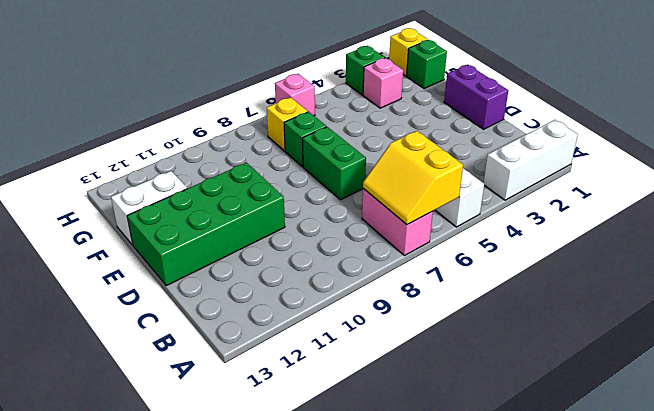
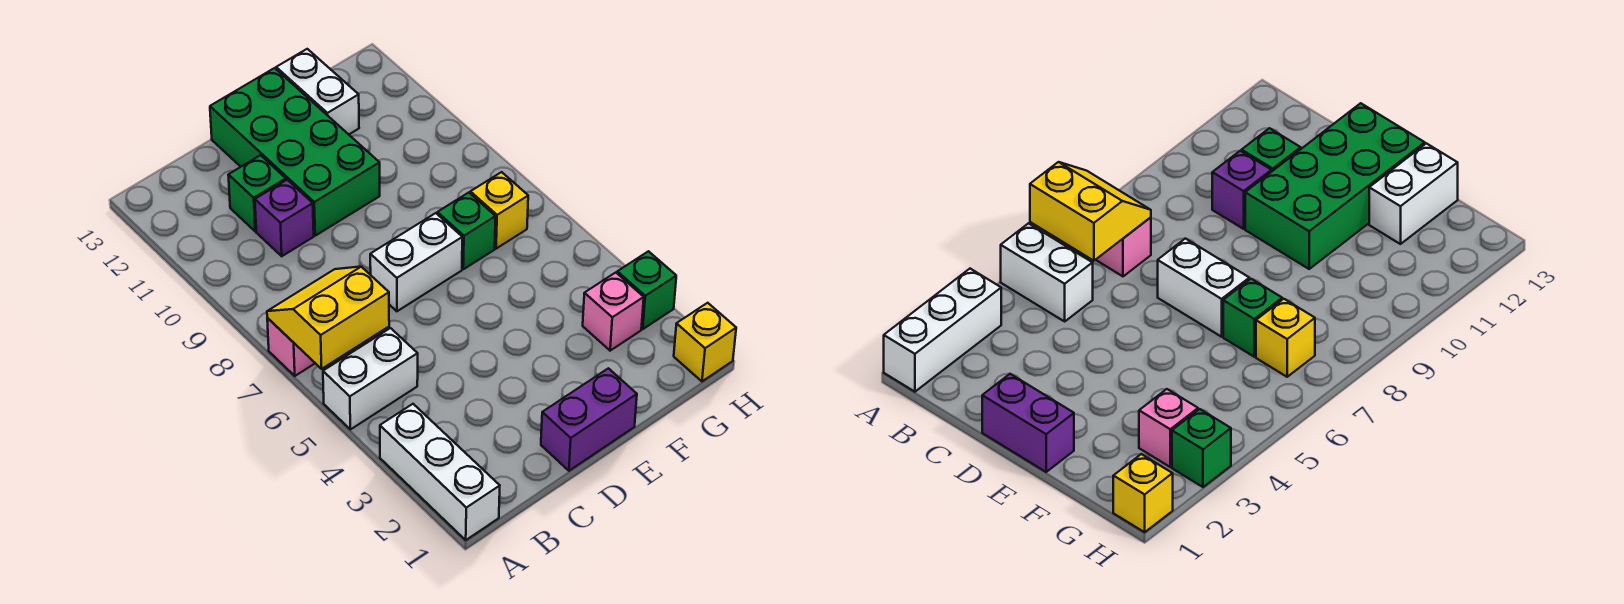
none -> purple 1x1 brick [255,180,314,256]
green 1x2 brick [303,127,366,200] -> white 1x2 brick [370,213,462,311]
green 1x1 brick [407,40,447,89] -> green 1x1 brick moved to [228,155,286,231]
pink 1x1 brick [275,74,315,116] -> none

